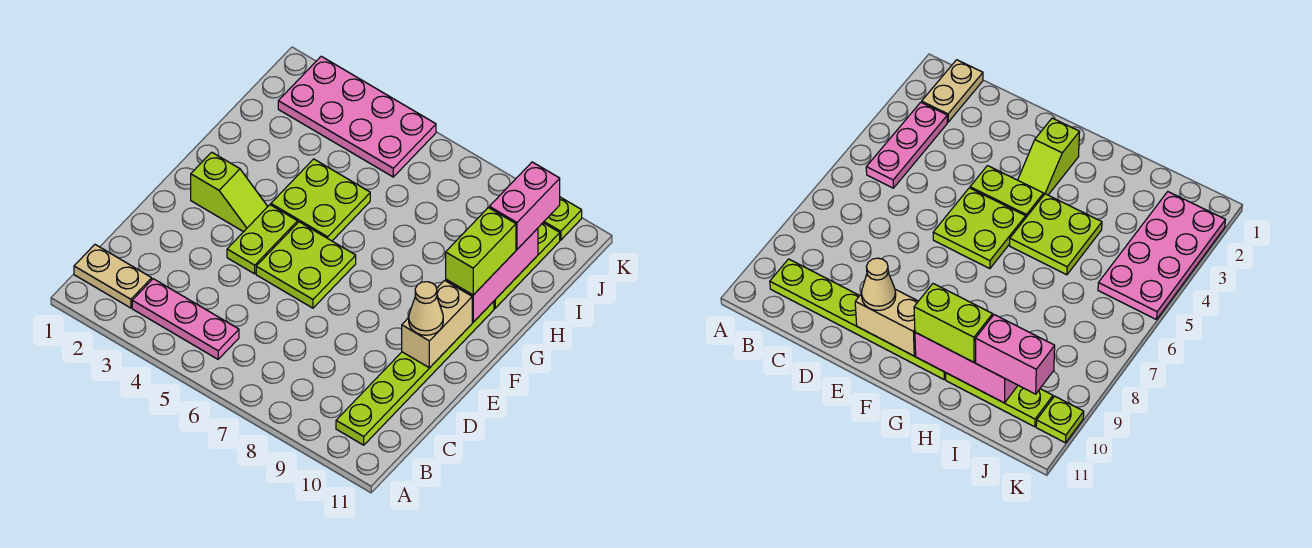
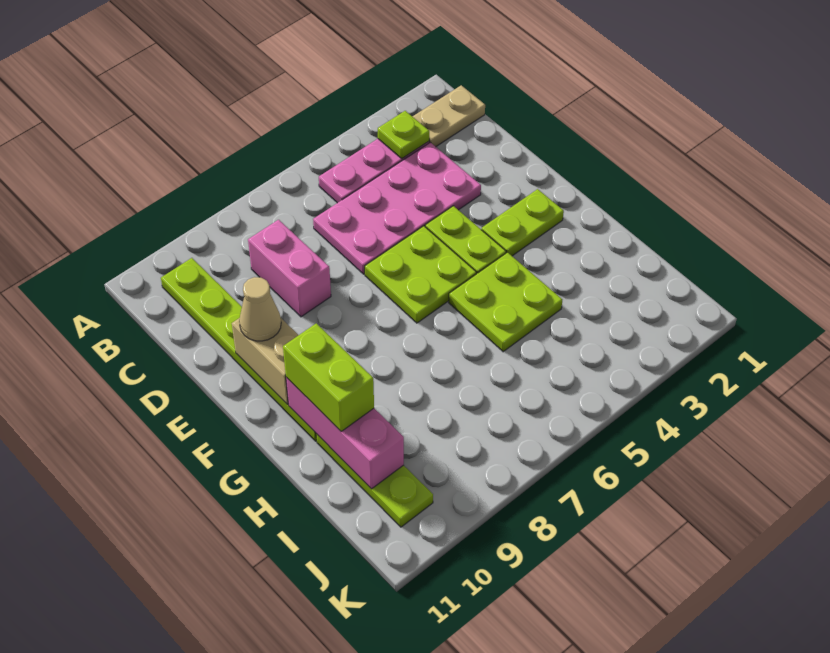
lime 1x2 slope [191,152,268,232] -> lime 1x2 plate [481,189,564,256]
pink 1x2 brick [489,162,560,249] -> pink 1x2 brick moved to [248,220,331,317]
pink 2x4 plate [278,56,436,177] -> pink 2x4 plate moved to [313,142,481,274]
lime 1x1 plate [543,197,582,240] -> lime 1x1 plate moved to [378,111,429,158]

